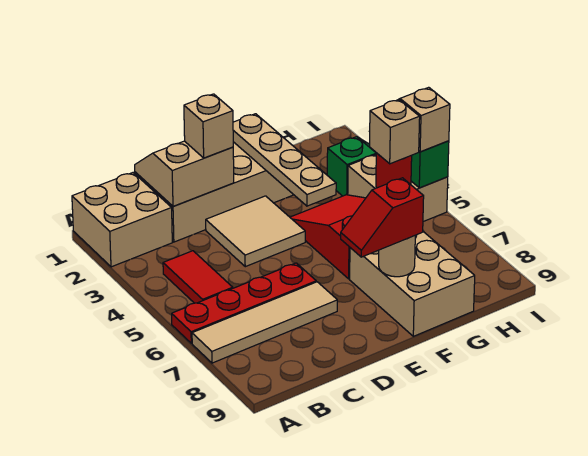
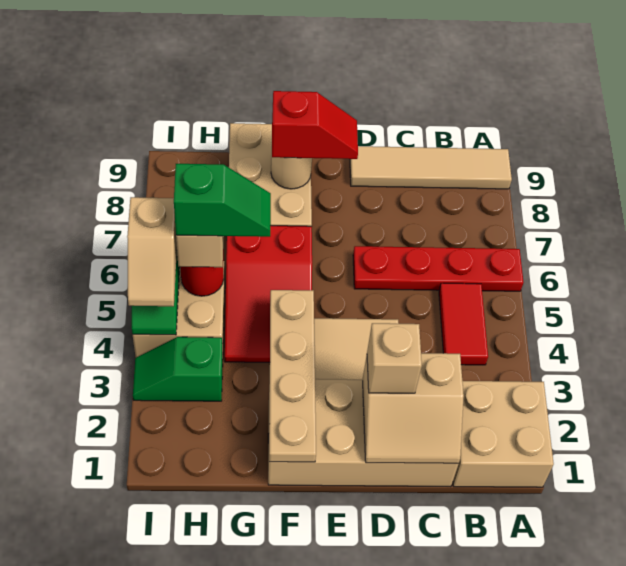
tan 1x4 tile [192,282,337,363] -> tan 1x4 tile moved to [350,146,512,189]
none -> green 1x2 slope [174,164,271,237]

